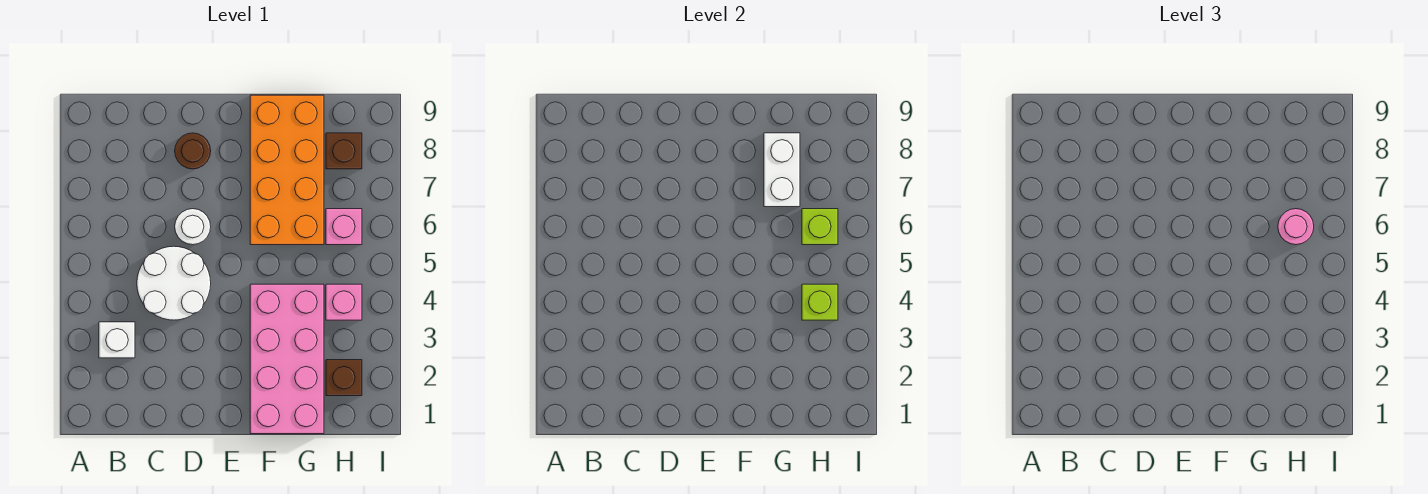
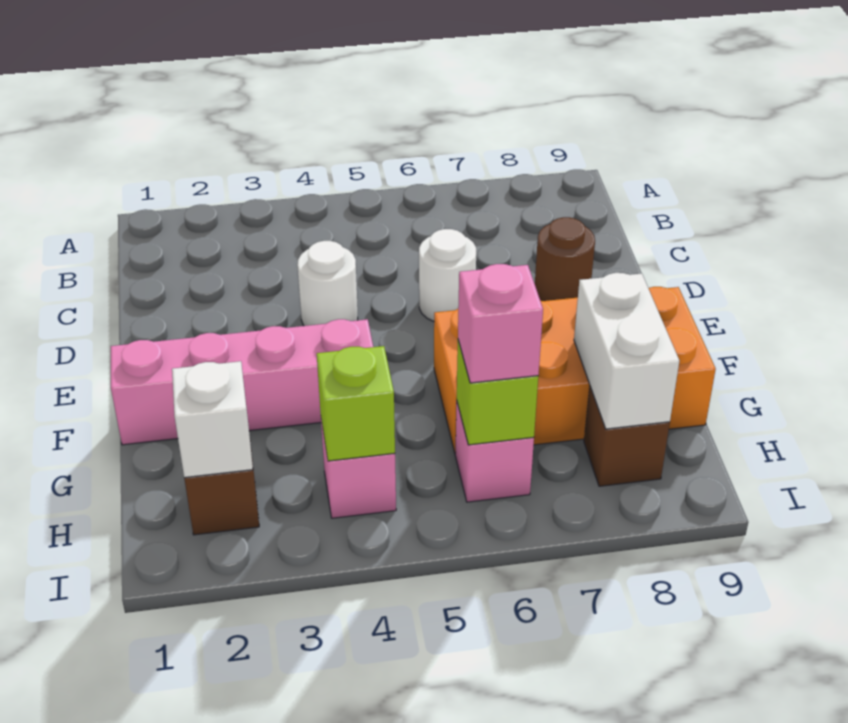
white 1x1 brick [99,322,135,358] -> white 1x1 brick moved to [172,361,253,478]
white 2x2 round brick [137,246,211,320] -> white 1x1 round brick [297,241,358,326]
pink 2x4 brick [250,284,324,434] -> pink 1x4 brick [111,319,373,445]
white 1x2 brick [764,133,800,207] -> white 1x2 brick turned to [574,273,679,429]
pink 1x1 round brick [1278,209,1314,245] -> pink 1x1 brick [458,264,543,383]

